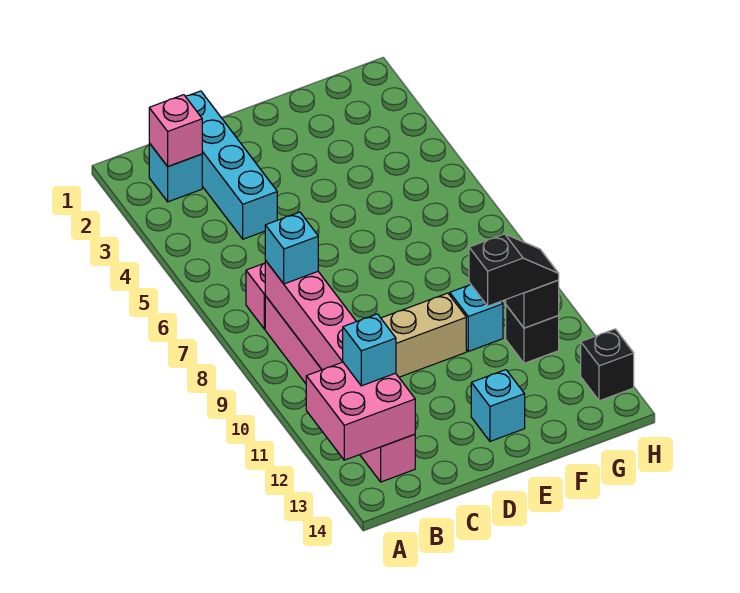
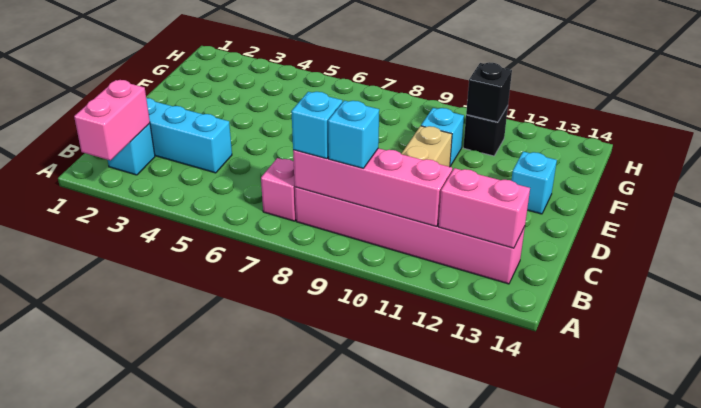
pink 2x2 brick [306,362,415,460] -> pink 1x2 brick [439,168,530,248]
pink 1x1 brick [149,95,202,166] -> pink 1x2 brick [74,80,150,160]
cyan 1x1 brick [343,314,396,386] -> cyan 1x1 brick moved to [328,101,379,168]
black 1x2 slope [469,234,559,306] -> none
black 1x1 brick [581,329,634,401] -> none

